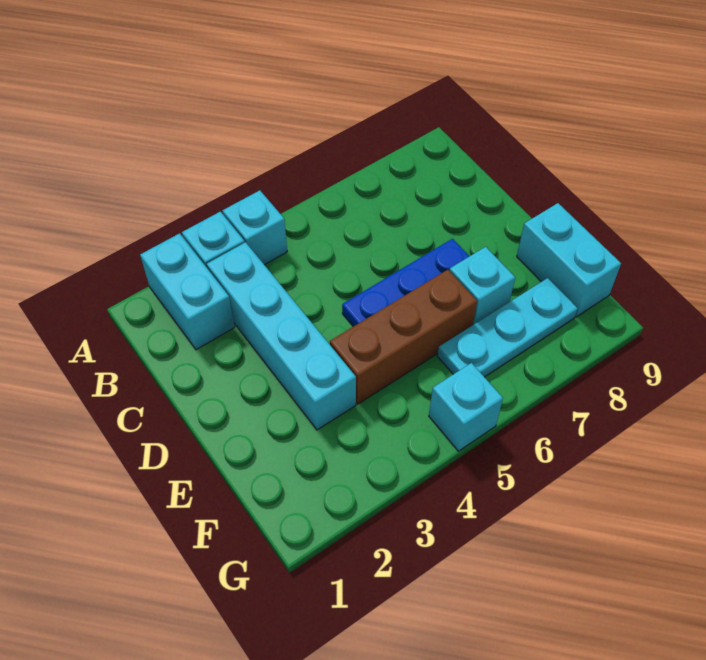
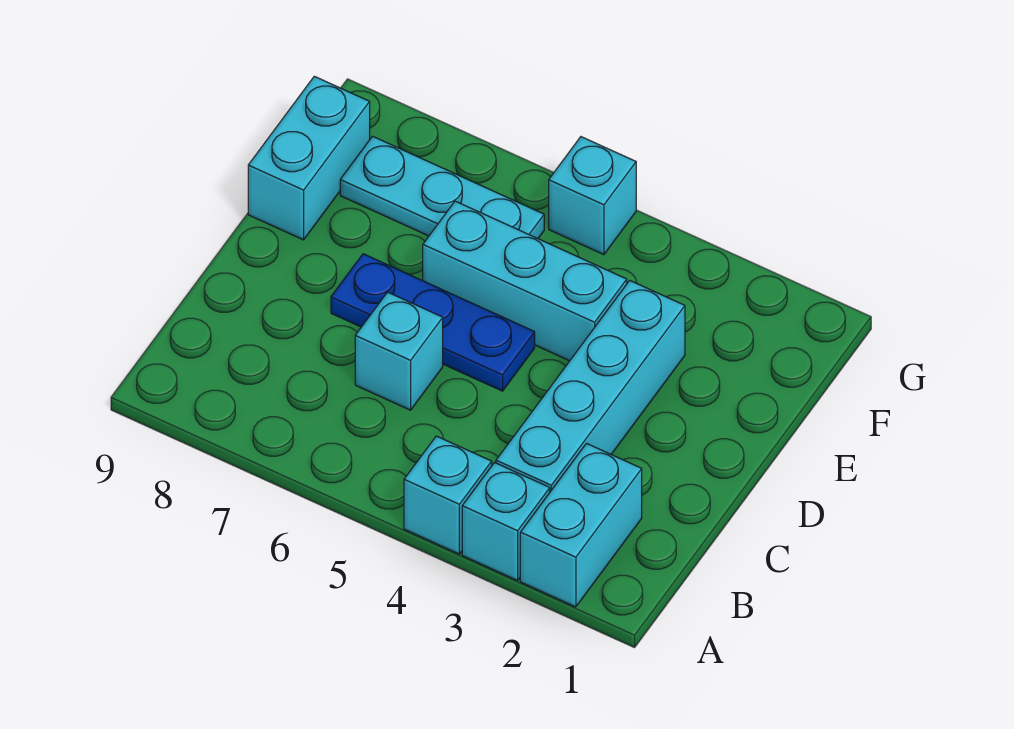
brown 1x3 brick [330,270,477,404] -> cyan 1x3 brick [423,201,627,361]
cyan 1x1 brick [449,247,515,325] -> cyan 1x1 brick moved to [355,292,443,410]

